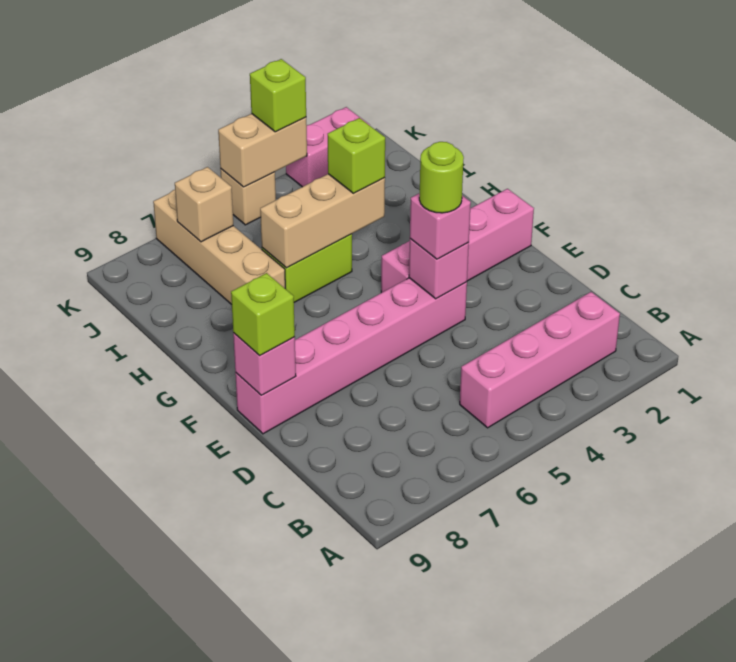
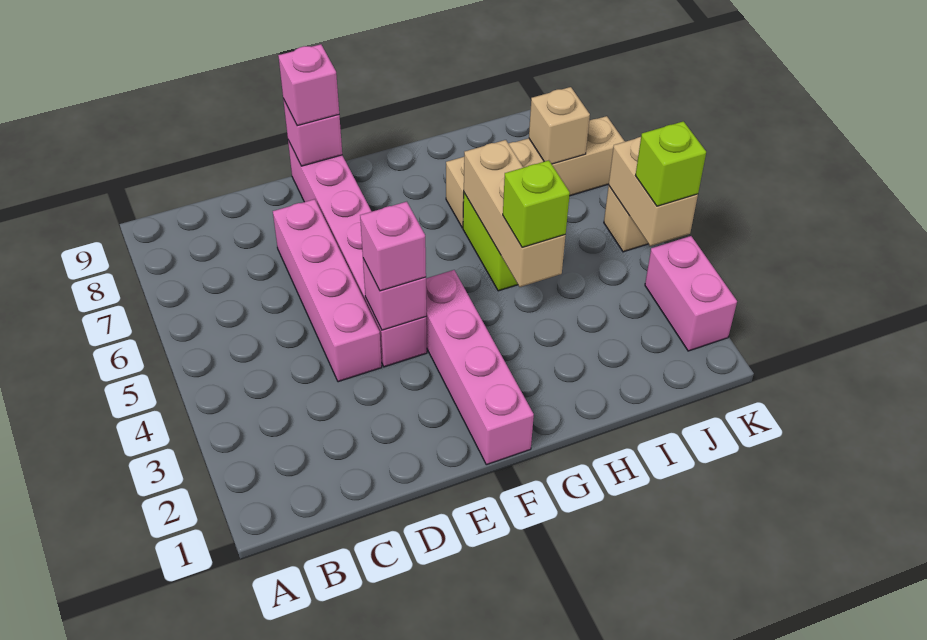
pink 1x4 brick [460,292,620,428] -> pink 1x4 brick moved to [273,199,382,382]
lime 1x1 round brick [419,142,464,213] -> none
lime 1x1 brick [231,273,295,356] -> pink 1x1 brick [278,44,339,126]

